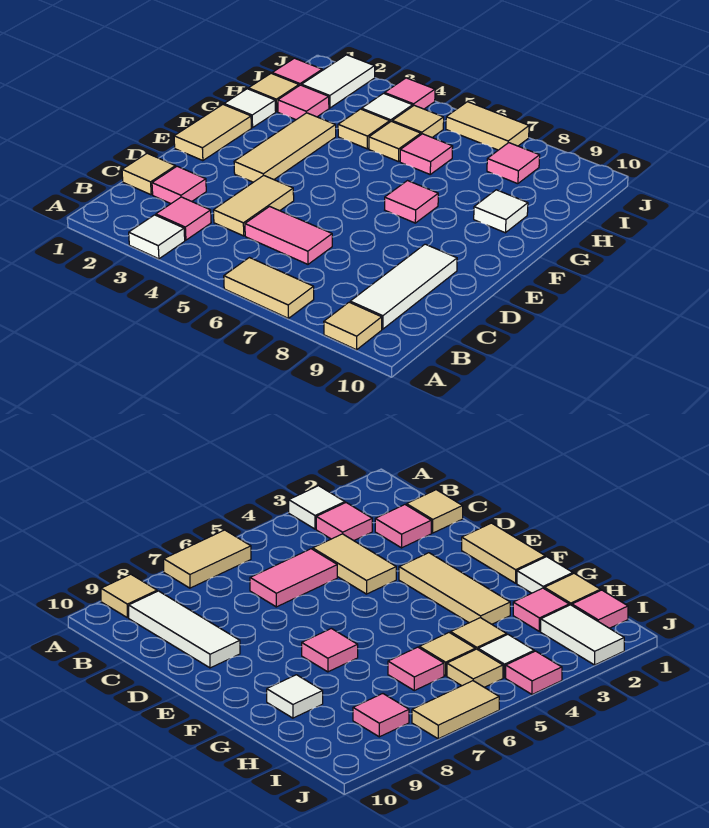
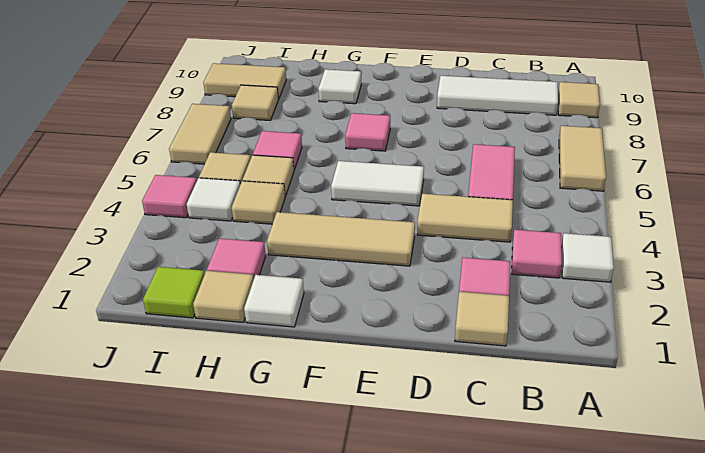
tan 1x2 tile [174,105,251,161] -> tan 1x2 tile moved to [203,63,286,99]
pink 1x1 tile [272,58,322,86] -> lime 1x1 tile [143,267,205,318]
white 1x2 tile [302,55,375,108] -> white 1x2 tile moved to [331,161,424,206]
pink 1x1 tile [487,143,540,184] -> tan 1x1 tile [232,85,278,120]

